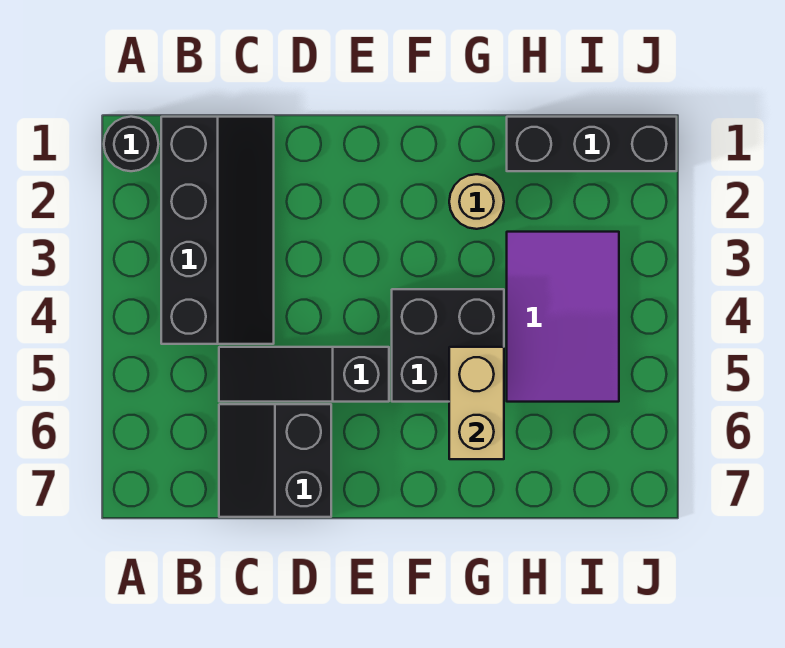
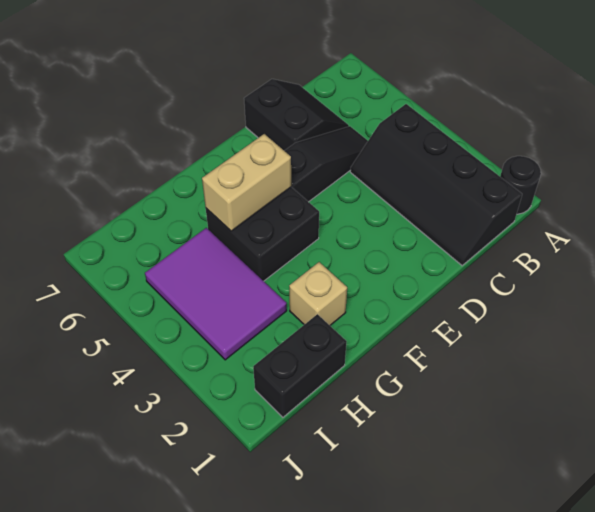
tan 1x1 round brick [449,174,504,229] -> tan 1x1 brick [289,262,347,325]
tan 1x2 brick [449,347,504,459] -> tan 1x2 brick turned to [202,134,291,231]
black 1x3 brick [507,117,677,171] -> black 1x2 brick [253,314,347,417]

